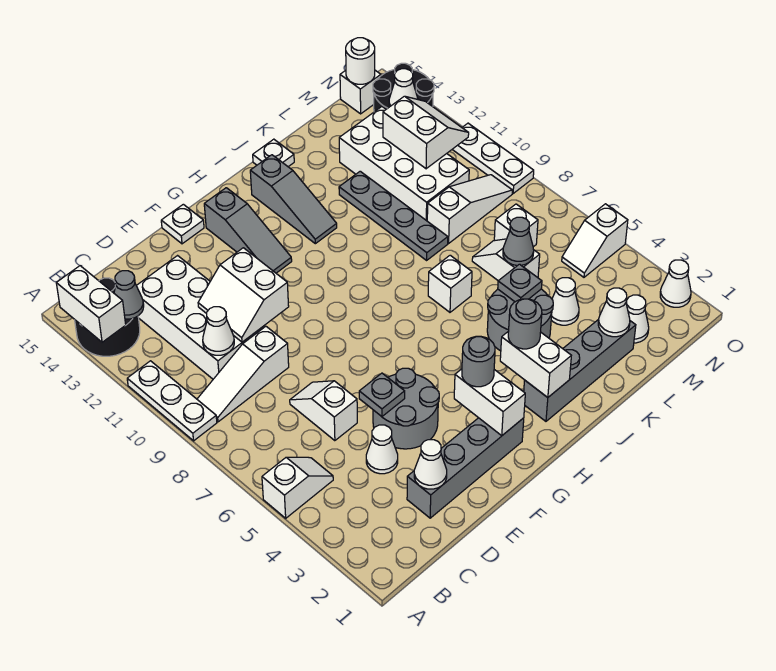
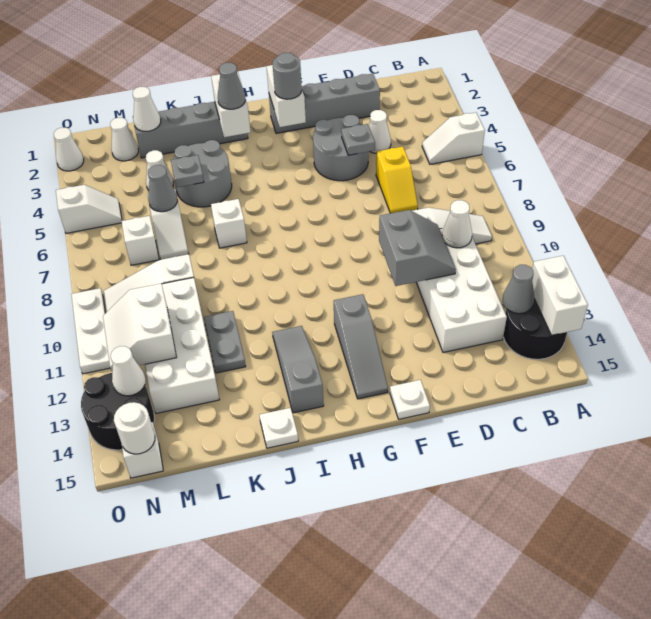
white 1x3 plate [127,361,217,441] -> none
white 1x1 cone [414,440,447,489] -> none
white 1x2 slope [290,381,357,441] -> yellow 1x2 slope [376,147,418,213]
white 2x2 slope [198,248,289,342] -> grey 2x2 slope [379,210,456,286]
grey 1x3 slope [204,188,292,273] -> grey 1x3 slope turned to [334,294,388,399]
grey 1x1 round brick [508,299,542,349] -> grey 1x1 cone [218,63,245,109]
grey 1x4 plate [339,171,448,260] -> grey 1x2 plate [204,311,246,373]

